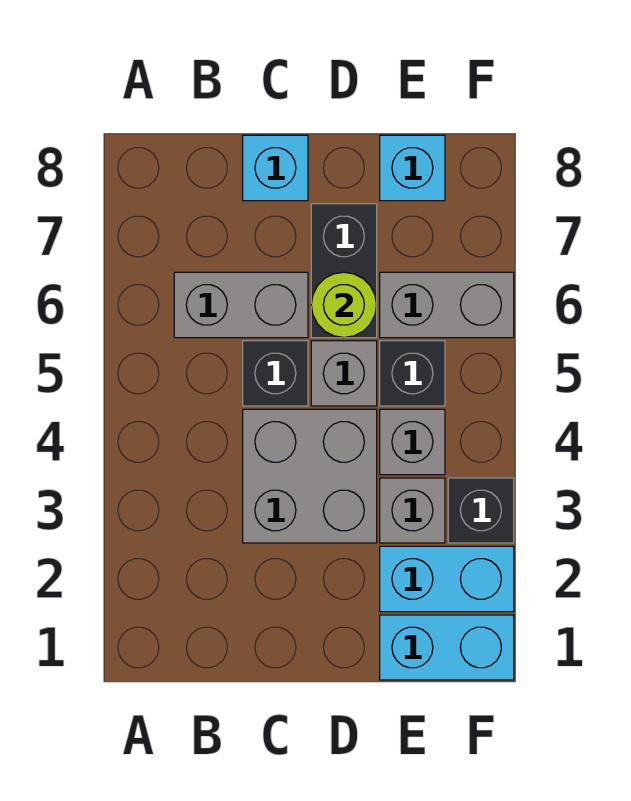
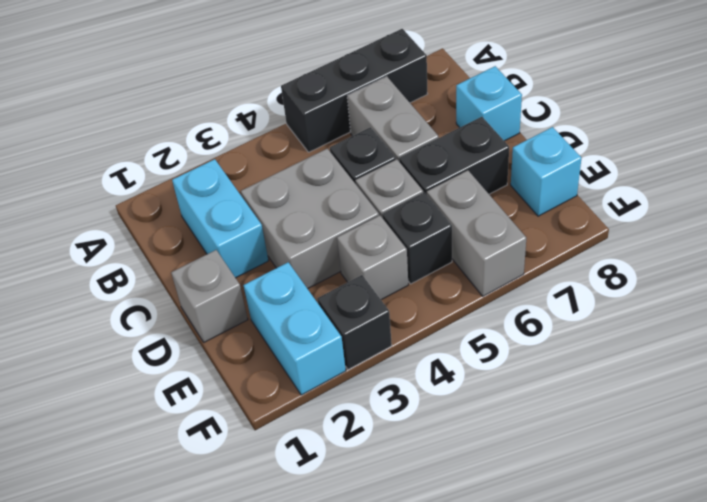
none -> black 1x3 brick [281,29,427,152]
lime 1x1 round brick [311,272,377,338] -> none
cyan 1x2 brick [380,615,514,680] -> cyan 1x2 brick moved to [172,159,269,278]
grey 1x1 brick [380,478,445,543] -> grey 1x1 brick moved to [171,250,248,342]

